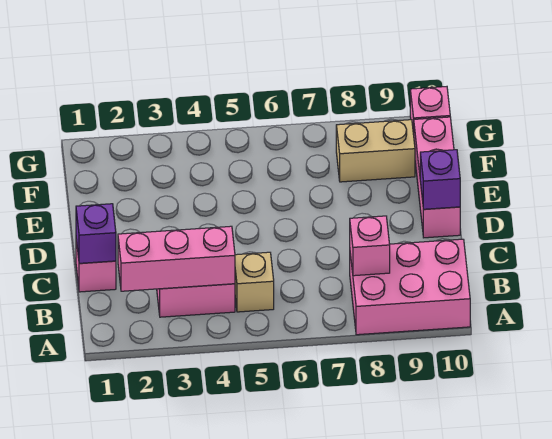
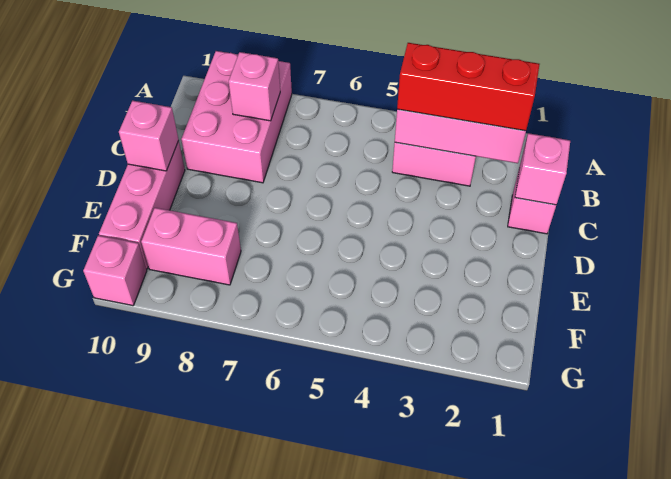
pink 2x3 brick [350,239,470,335] -> pink 2x3 brick turned to [181,51,292,183]
none -> red 1x3 brick [397,43,540,131]
tan 1x1 brick [235,252,274,312] -> none
purple 1x1 brick [76,204,116,263] -> pink 1x1 brick [515,133,570,205]
purple 1x1 brick [420,150,460,209] -> pink 1x1 brick [119,101,179,171]
tan 1x2 brick [336,120,415,182] -> pink 1x2 brick [141,208,241,285]

